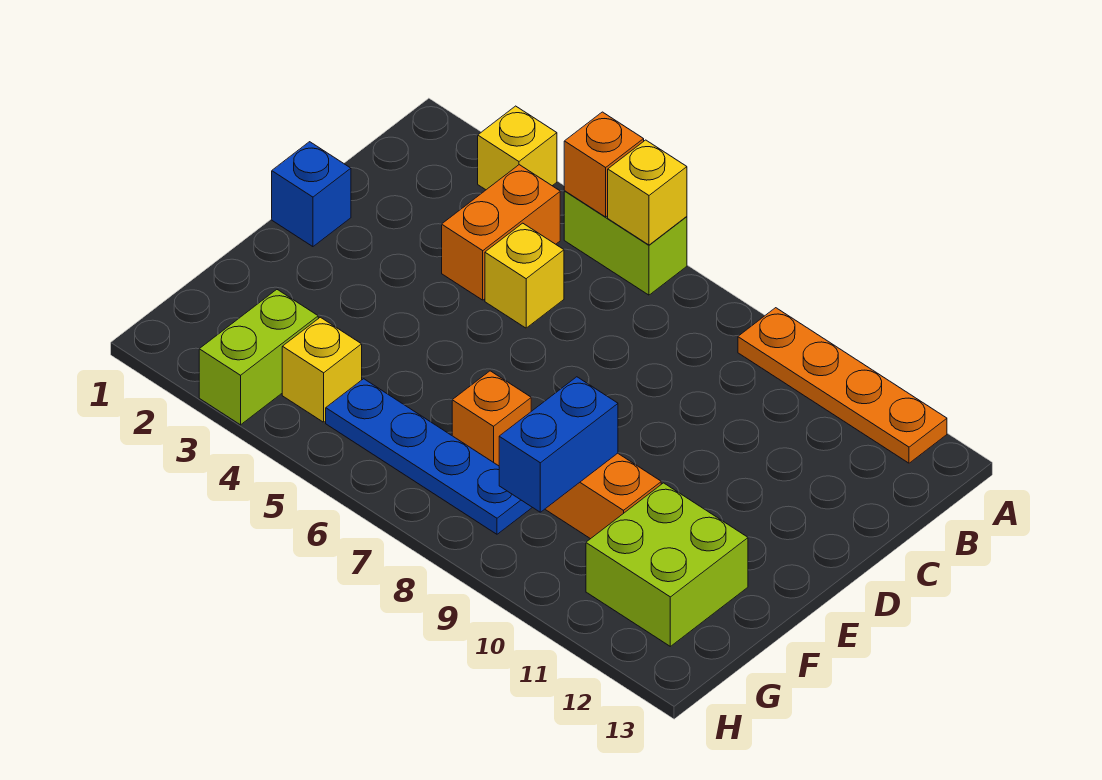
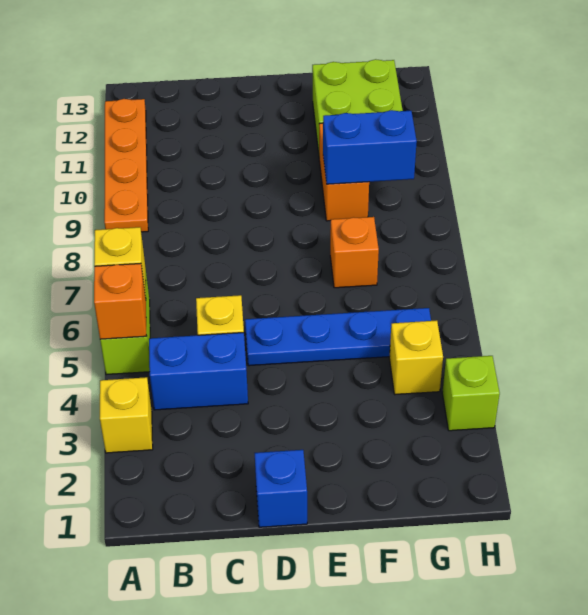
orange 1x2 brick [442,165,560,300] -> blue 1x2 brick [149,333,248,410]
lime 1x2 brick [199,290,318,425] -> lime 1x1 brick [442,356,500,431]
blue 1x4 plate [326,379,532,534] -> blue 1x4 plate turned to [245,308,431,366]

